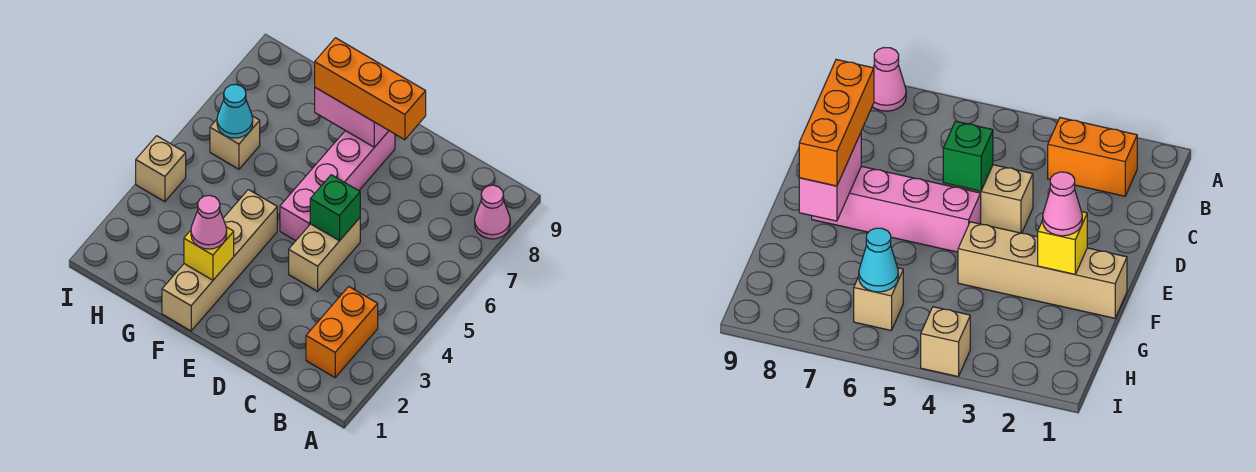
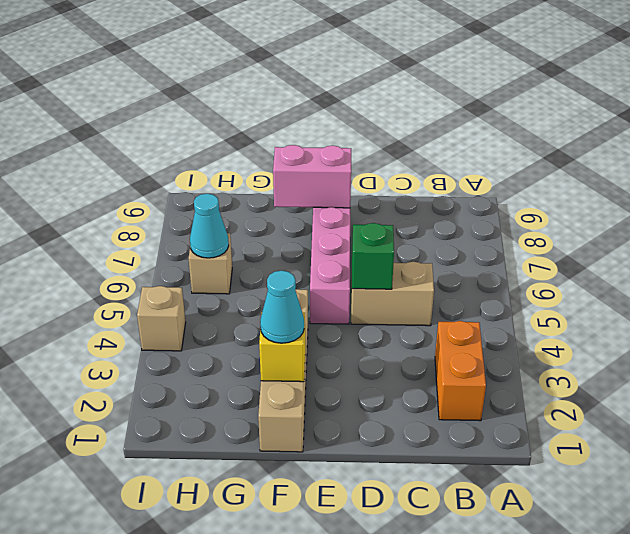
pink 1x1 cone [475,185,510,239] -> none
tan 1x2 brick [289,218,360,291] -> tan 1x2 brick turned to [351,262,434,326]
orange 1x3 brick [315,38,426,140] -> none
pink 1x1 cone [191,195,227,249] -> cyan 1x1 cone [260,271,304,343]

